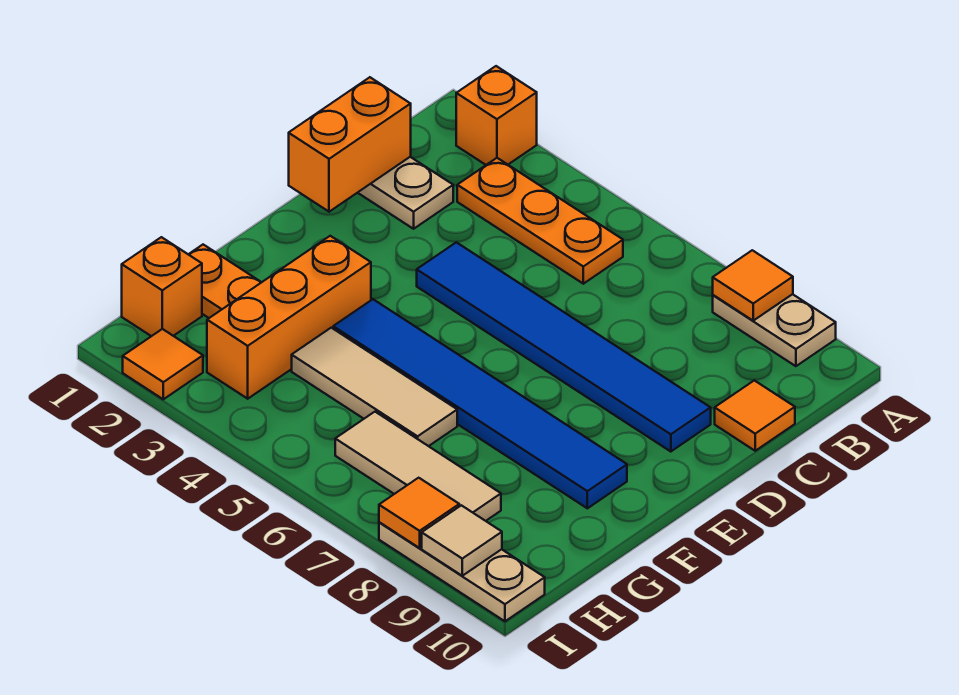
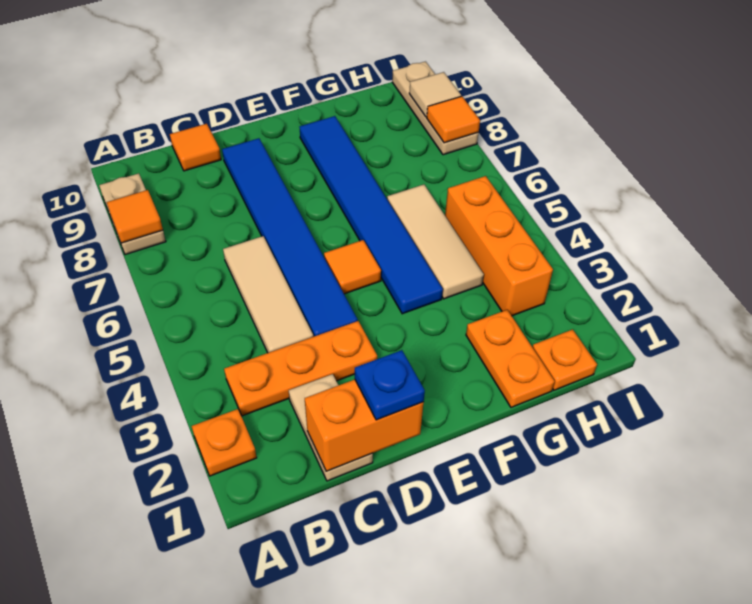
orange 1x1 brick [456,66,537,165] -> orange 1x1 plate [192,409,257,476]
orange 1x3 plate [457,158,623,284] -> orange 1x3 plate turned to [224,321,377,416]
none -> blue 1x1 plate [355,350,425,420]
orange 1x3 brick [207,236,371,399] -> orange 1x3 brick turned to [445,176,553,316]
orange 1x1 brick [122,237,202,336] -> orange 1x1 plate [533,329,597,390]
tan 1x3 tile [335,412,501,521] -> tan 1x3 tile moved to [223,236,313,353]
orange 1x1 tile [123,329,203,399] -> orange 1x1 tile moved to [324,240,381,294]

